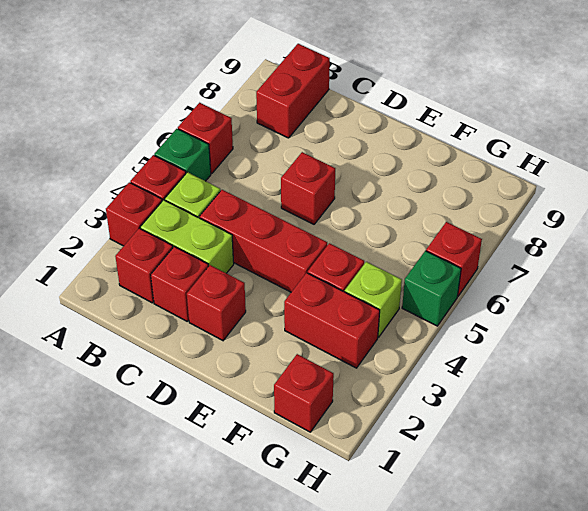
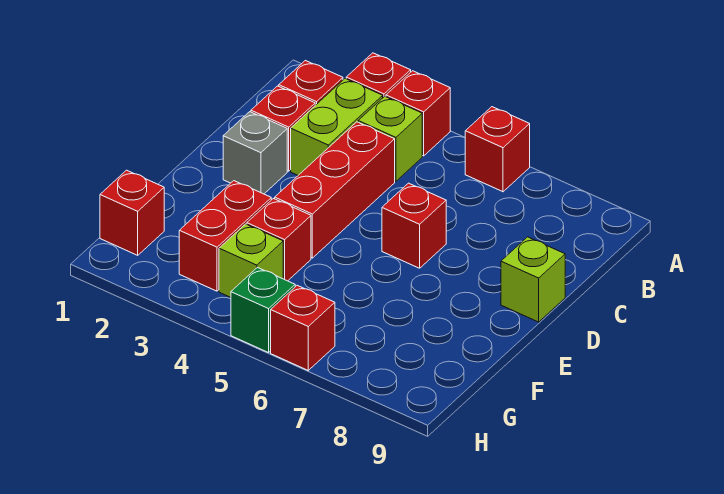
green 1x1 brick [154,129,211,181] -> none
red 1x2 brick [256,44,330,138] -> none
red 1x1 brick [187,265,246,340] -> grey 1x1 brick [223,112,287,194]
none -> lime 1x1 brick [501,237,565,322]

